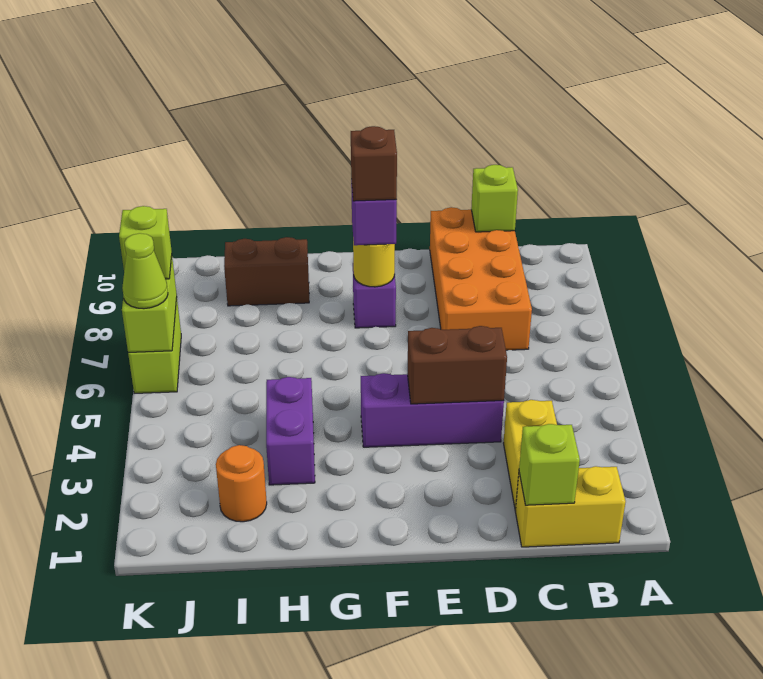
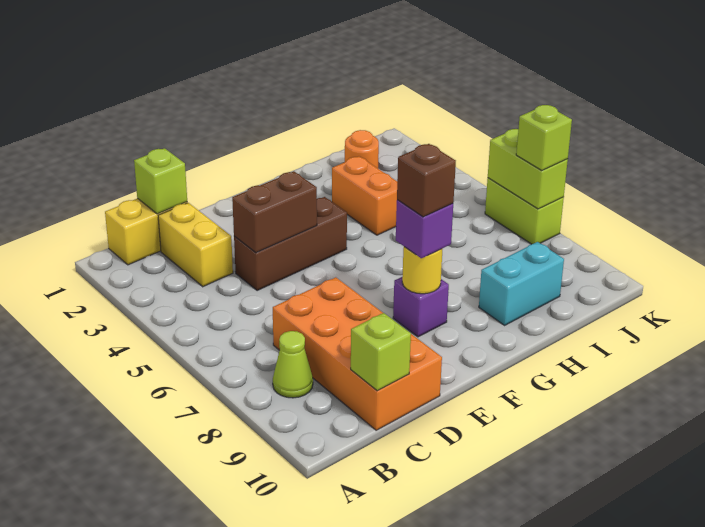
purple 1x3 brick [361,373,504,447] -> brown 1x3 brick [234,197,347,291]
purple 1x2 brick [266,377,315,485] -> orange 1x2 brick [332,156,397,235]
brown 1x2 brick [224,237,309,306] -> cyan 1x2 brick [479,242,564,325]
lime 1x1 cone [122,233,168,309] -> lime 1x1 cone moved to [273,331,313,398]

